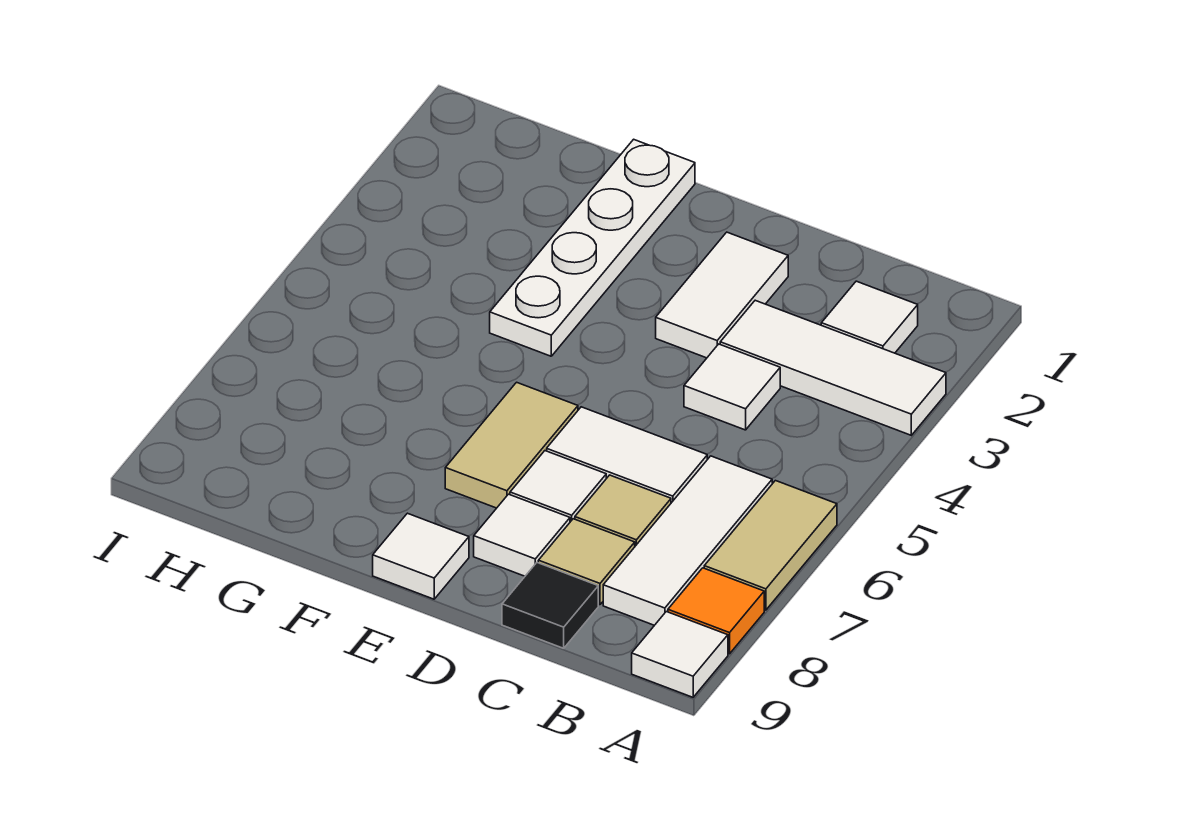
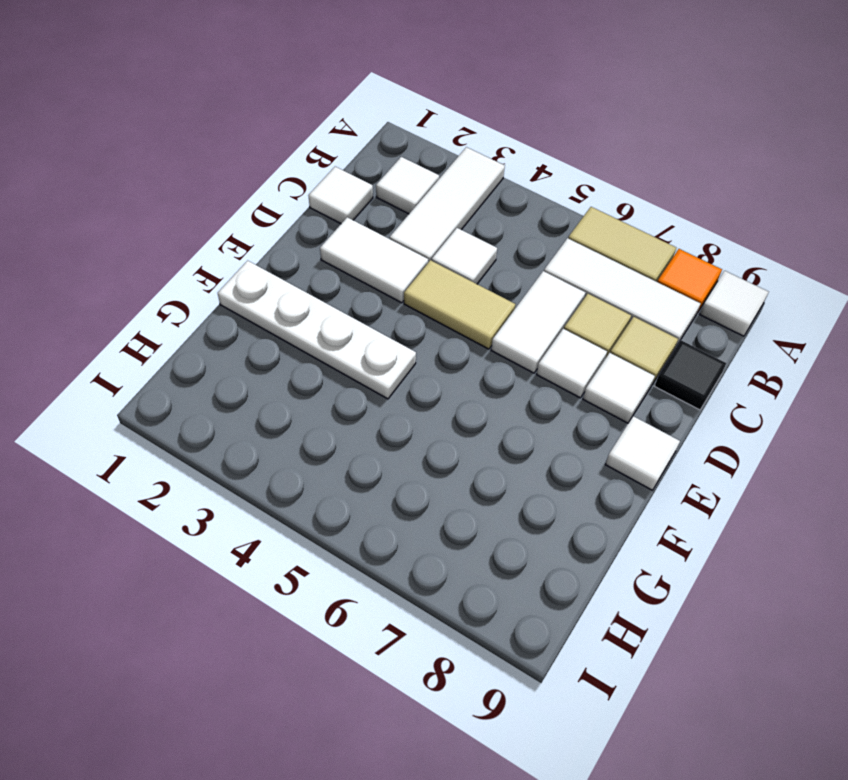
none -> white 1x1 tile [308,167,373,224]
tan 1x2 tile [445,382,578,508] -> tan 1x2 tile moved to [404,260,515,349]

